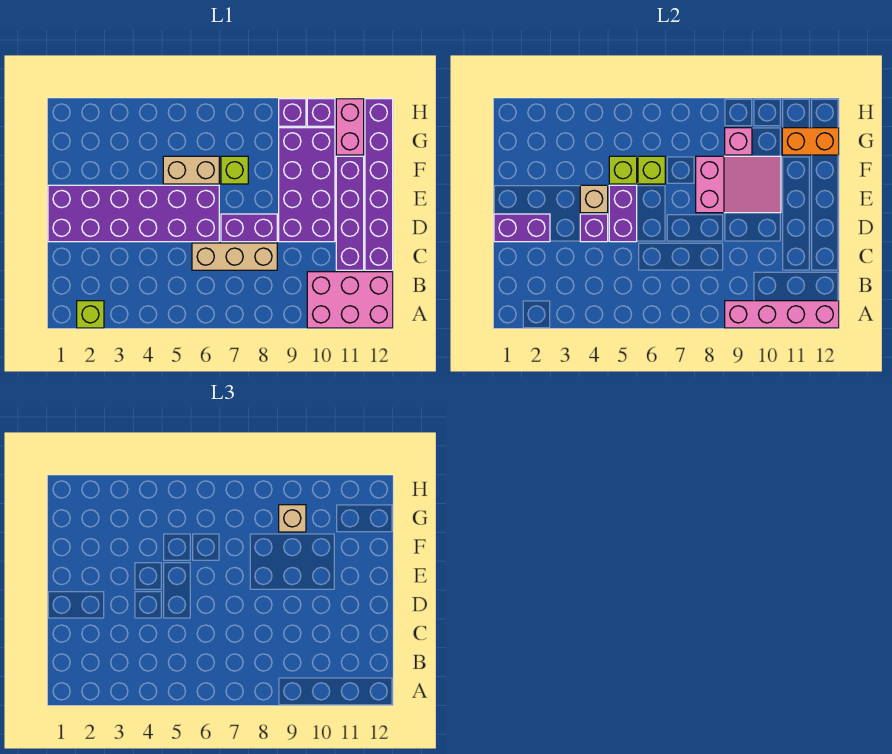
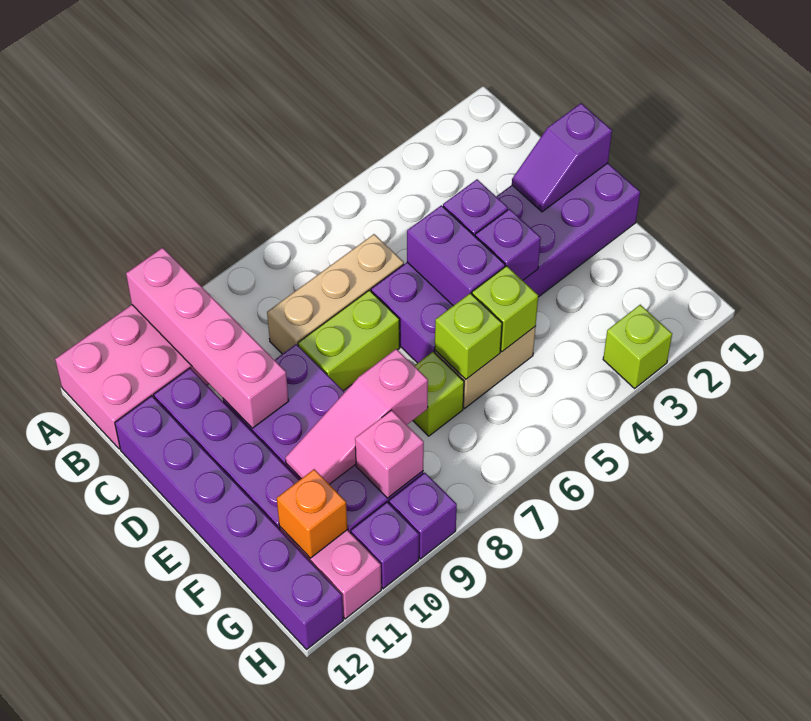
lime 1x1 brick [77,301,104,328] -> lime 1x1 brick moved to [603,305,672,388]
pink 1x4 brick [725,301,839,328] -> pink 1x4 brick turned to [126,248,289,428]
purple 1x2 brick [494,214,550,242] -> purple 1x2 slope [512,103,612,212]
purple 1x2 brick [221,214,277,242] -> lime 1x2 brick [298,290,400,391]
tan 1x1 brick [580,185,608,213] -> purple 1x1 brick [475,209,541,280]
pink 2x3 slope [696,156,781,213] -> pink 1x3 slope [285,349,428,484]
tan 1x1 brick [279,505,306,532] -> none
orange 1x2 brick [782,128,839,155] -> orange 1x1 brick [277,469,347,558]

